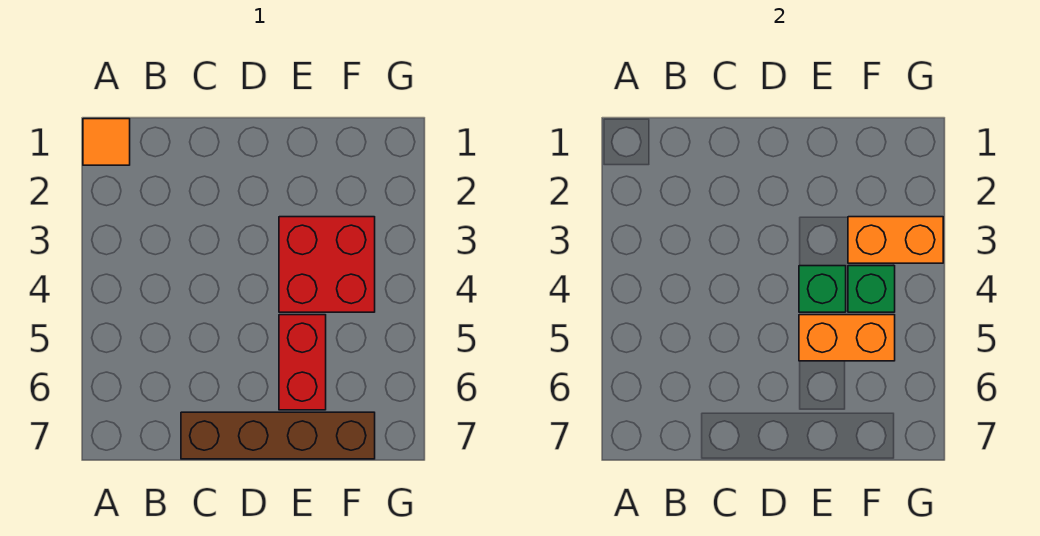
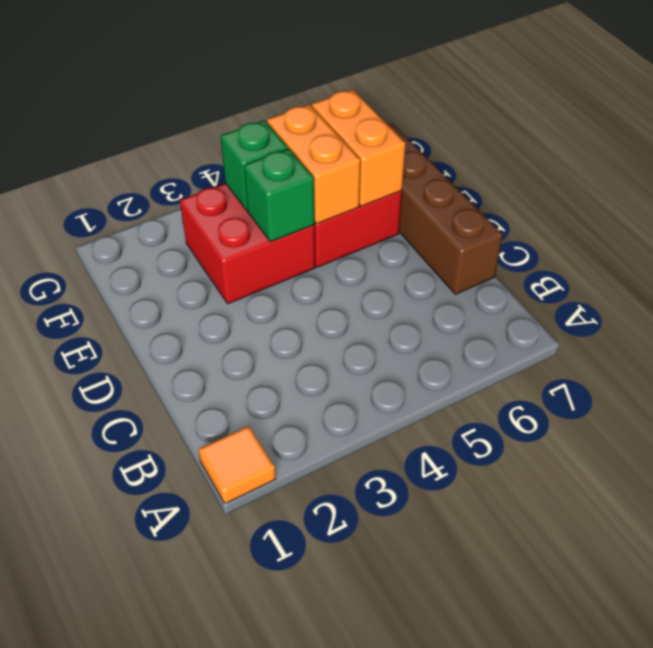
orange 1x2 brick [848,217,943,263] -> orange 1x2 brick moved to [312,90,406,206]

